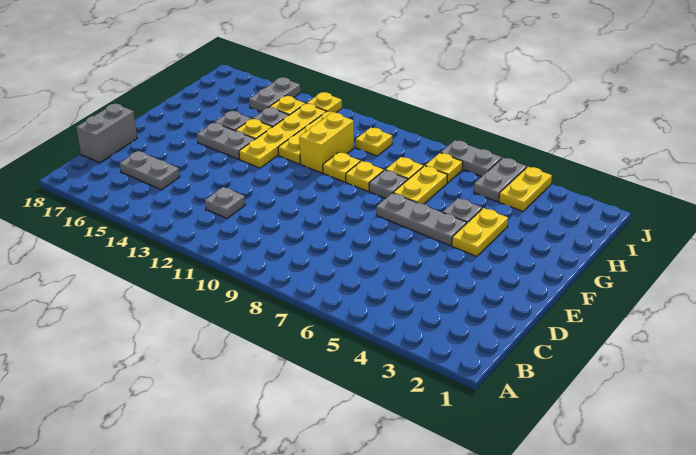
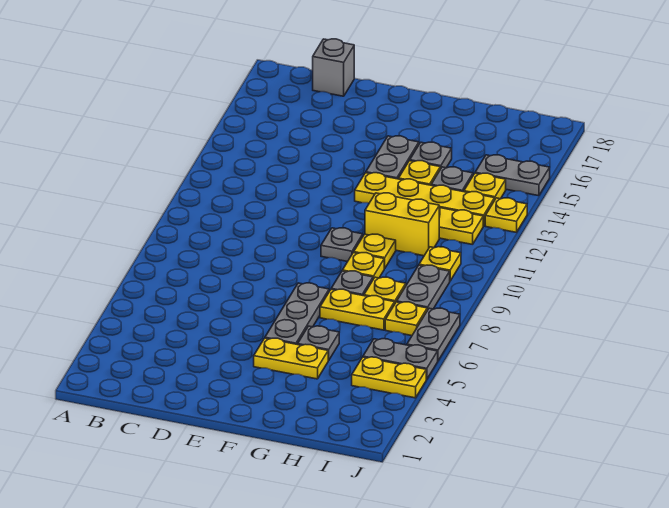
grey 1x1 plate [205,187,245,219] -> grey 1x1 plate moved to [321,228,363,262]
grey 1x2 plate [120,151,180,190] -> grey 1x2 plate moved to [397,265,450,310]
grey 1x2 brick [76,104,137,163] -> grey 1x1 brick [313,39,354,96]

